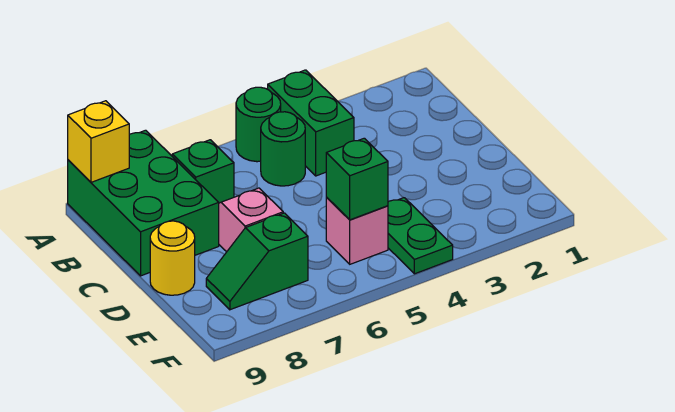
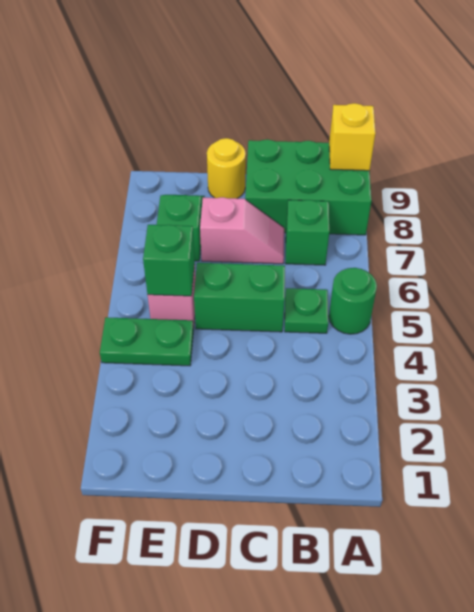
green 1x2 brick [268,70,354,176] -> green 1x2 brick moved to [194,263,285,332]
green 1x1 round brick [261,112,305,186] -> green 1x1 plate [285,288,328,333]

